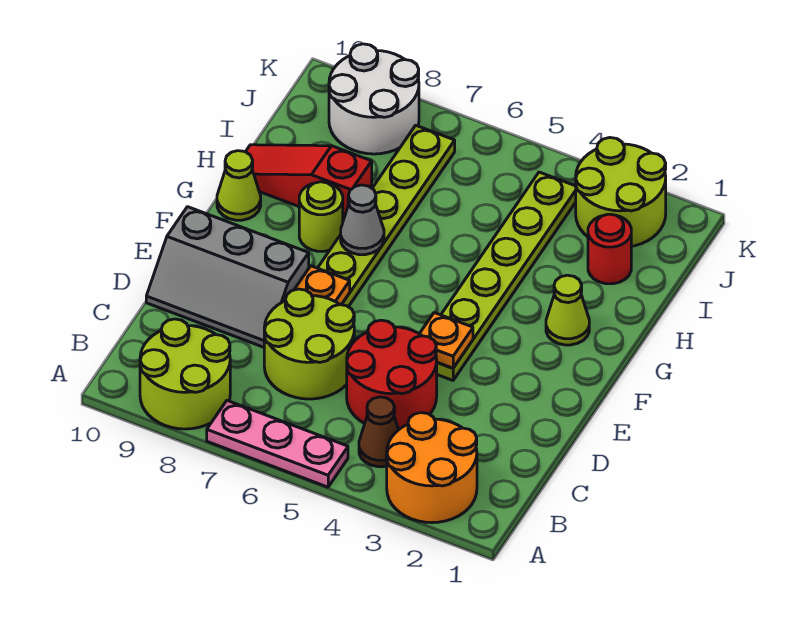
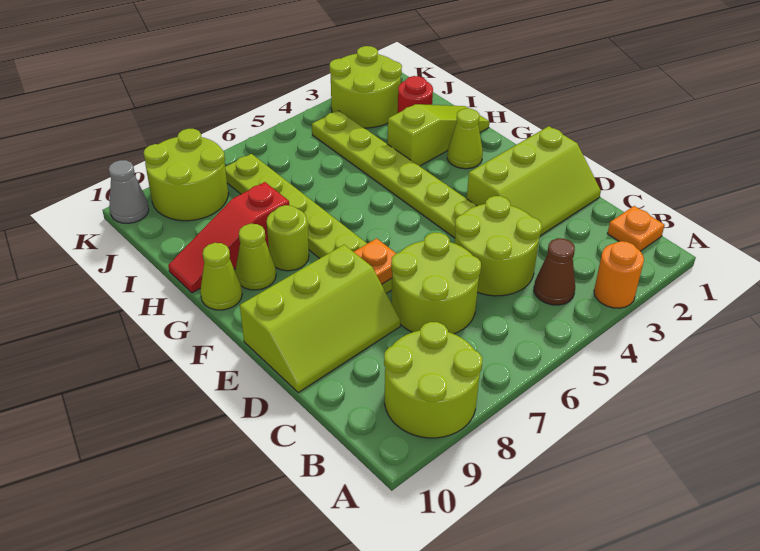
orange 2x2 round brick [387,413,477,523] -> orange 1x1 round brick [594,241,644,308]
pink 1x3 plate [207,401,348,487] -> none
red 2x2 round brick [347,320,437,430] -> lime 2x2 round brick [455,196,542,296]
none -> lime 2x3 slope [466,126,601,236]
grey 2x3 slope [146,207,309,347] -> lime 2x3 slope [240,245,400,393]
orange 1x1 plate [420,313,473,368] -> orange 1x1 plate moved to [607,206,665,251]
grey 1x1 cone [341,185,384,255] -> grey 1x1 cone moved to [109,160,149,223]
none -> lime 1x1 cone [235,224,276,290]
none -> lime 1x3 slope [388,104,489,166]
white 2x2 round brick [329,44,419,154] -> lime 2x2 round brick [144,129,228,221]

